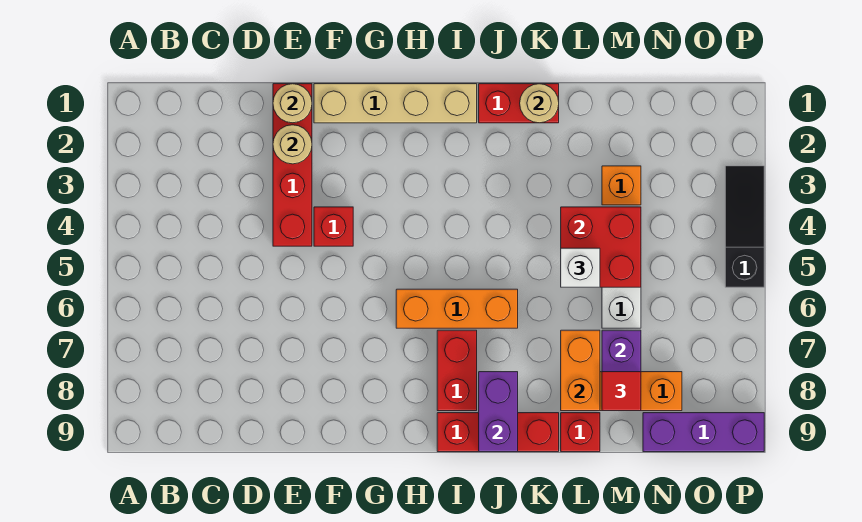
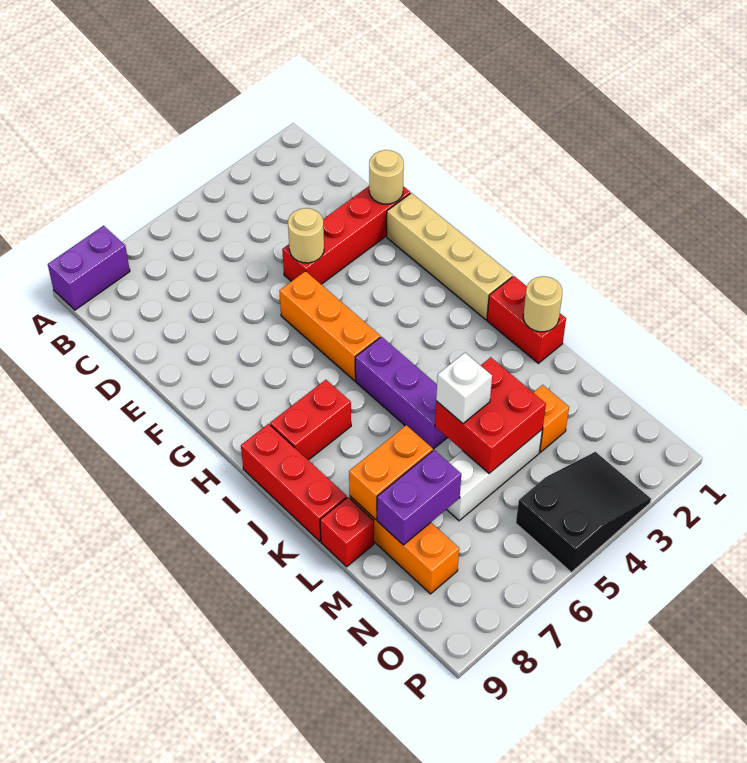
tan 1x1 round brick [273,125,312,164] -> tan 1x1 round brick moved to [288,208,324,263]
red 1x1 brick [314,207,353,246] -> none
orange 1x3 brick [396,289,518,328] -> orange 1x3 brick moved to [279,271,380,381]
purple 1x2 brick [479,372,518,452] -> purple 1x2 brick moved to [48,226,130,310]
red 1x1 tile [602,372,641,411] -> none
purple 1x3 brick [643,413,764,452] -> purple 1x3 brick moved to [355,337,448,449]
black 1x3 slope [725,166,764,287] -> black 2x3 slope [516,452,651,572]

